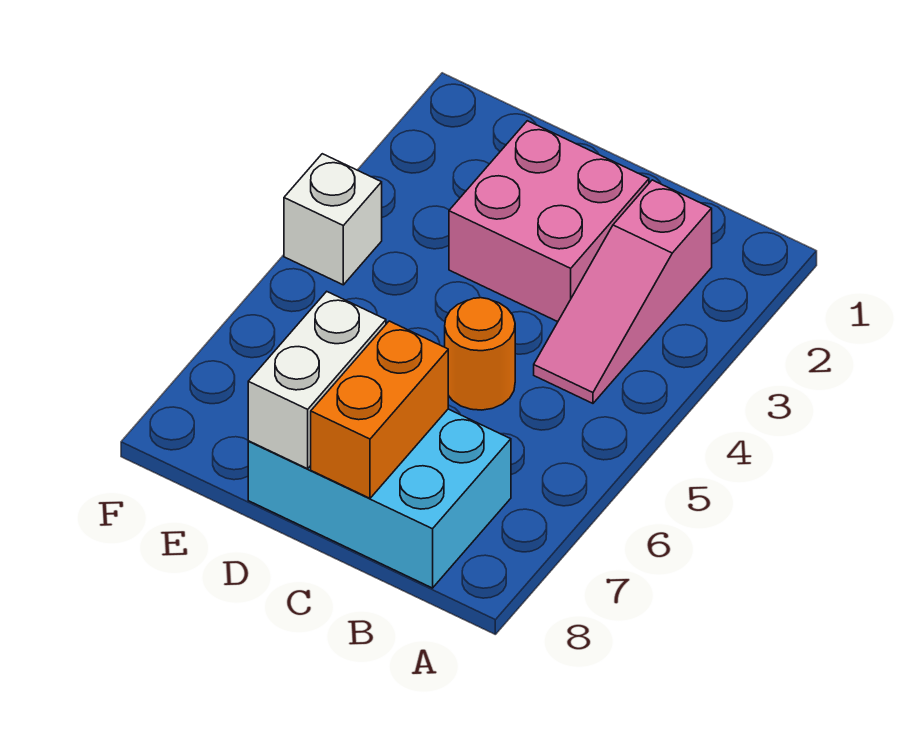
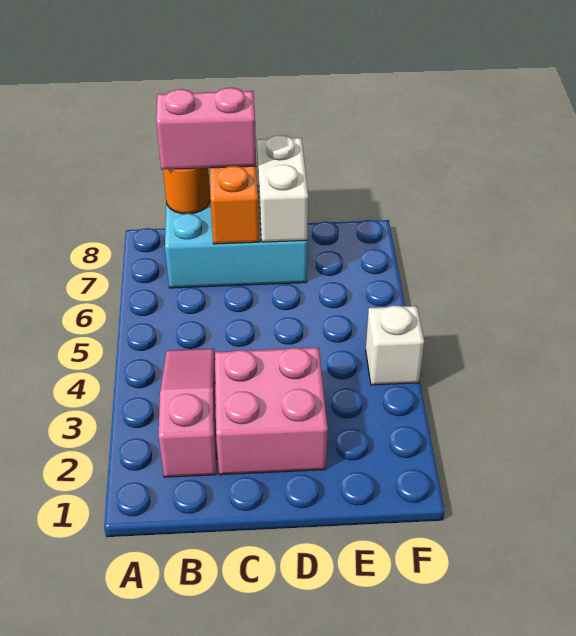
none -> pink 1x2 brick [156,88,256,170]
orange 1x1 round brick [445,298,515,410] -> orange 1x1 round brick moved to [163,168,210,214]

